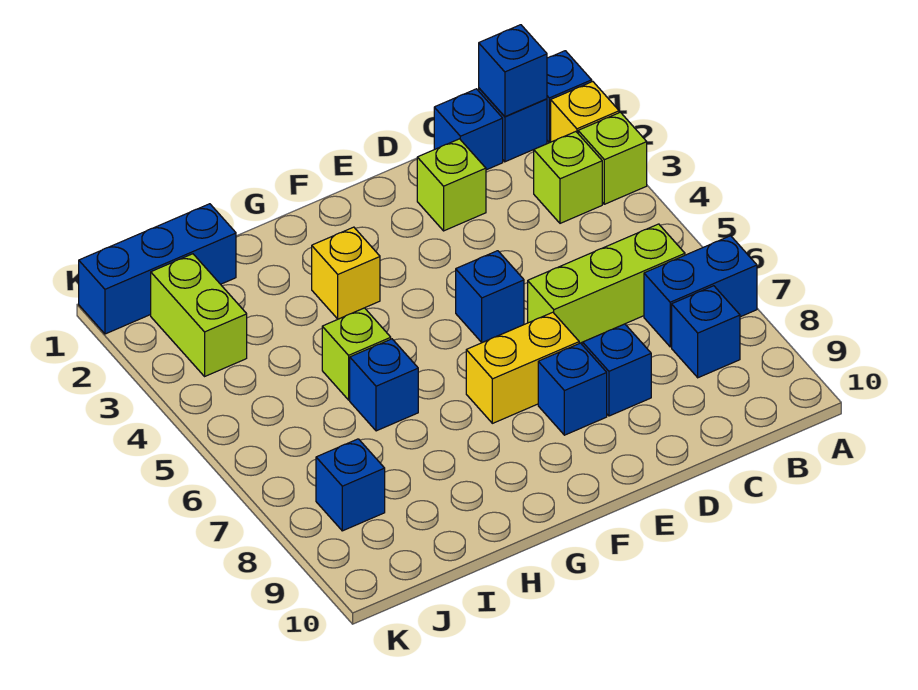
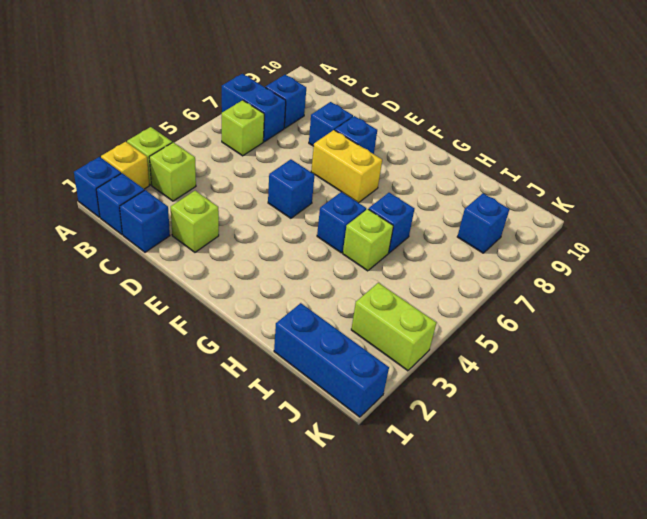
blue 1x1 brick [479,25,547,117] -> blue 1x1 brick moved to [317,192,366,253]
lime 1x3 brick [528,224,685,343] -> lime 1x1 brick [222,100,264,156]
yellow 1x1 brick [312,227,380,319] -> none
lime 1x2 brick [151,254,247,376] -> lime 1x2 brick turned to [351,283,437,371]

